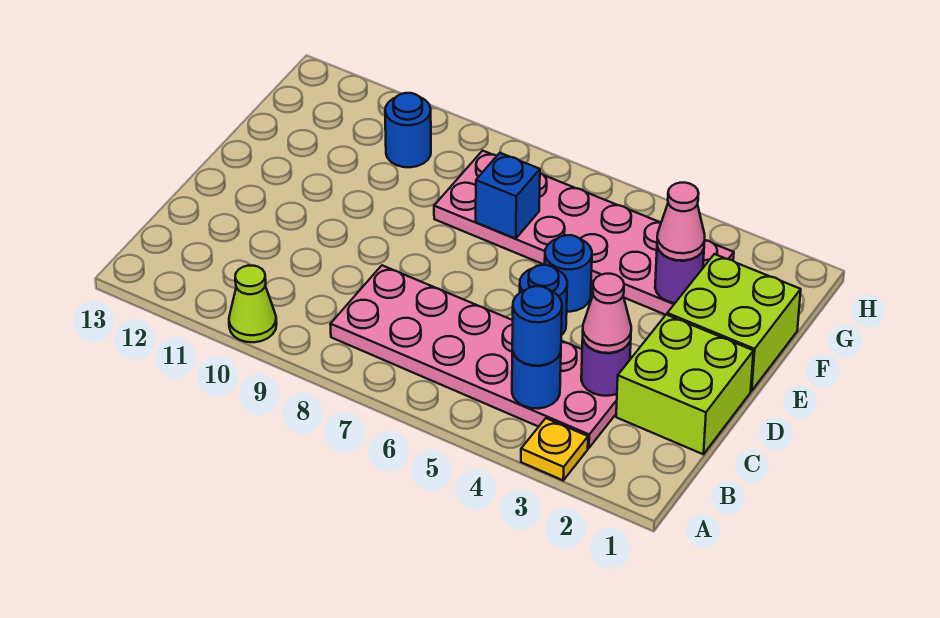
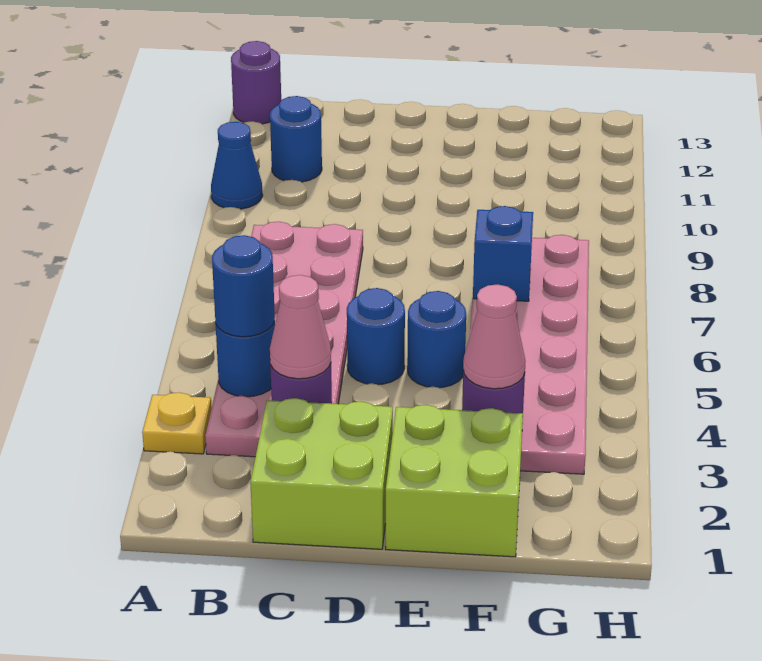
lime 1x1 cone [229,266,277,342] -> blue 1x1 cone [211,122,263,209]
none -> purple 1x1 round brick [231,41,281,124]
blue 1x1 round brick [385,93,431,167] -> blue 1x1 round brick moved to [270,96,322,182]

